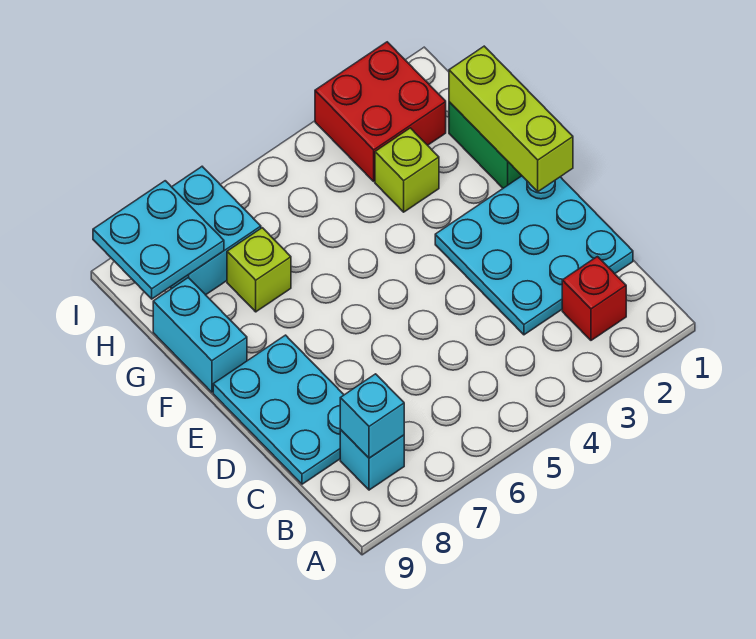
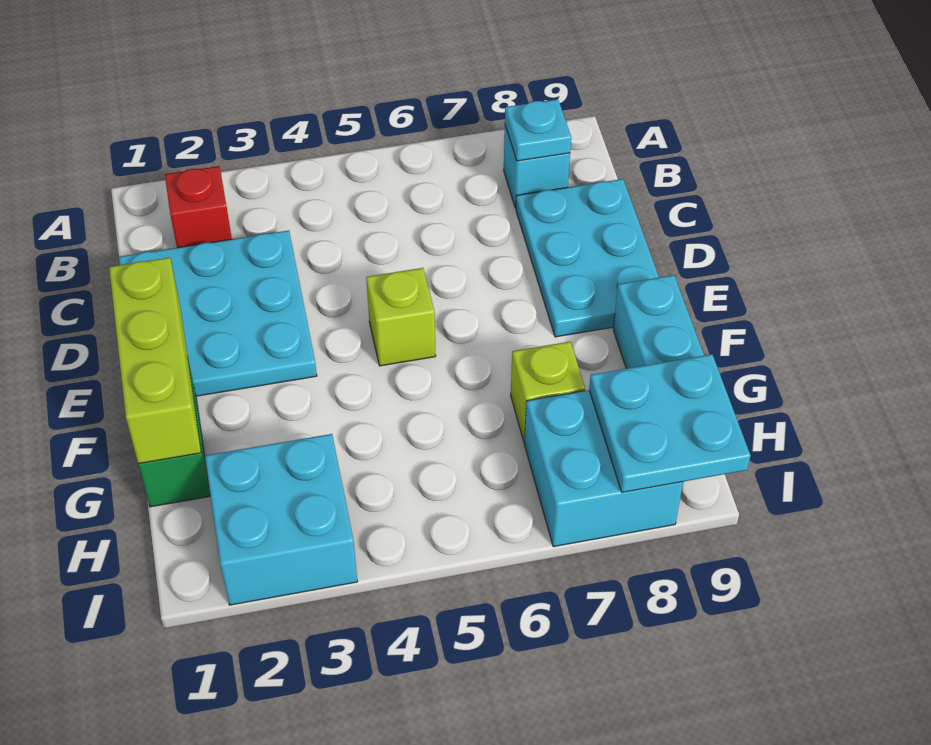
cyan 1x1 brick [340,374,404,458] -> cyan 1x1 plate [505,99,571,161]
lime 1x1 brick [375,128,439,212] -> lime 1x1 brick moved to [366,268,436,366]
red 2x2 brick [315,42,446,181] -> cyan 2x2 brick [205,434,358,605]

